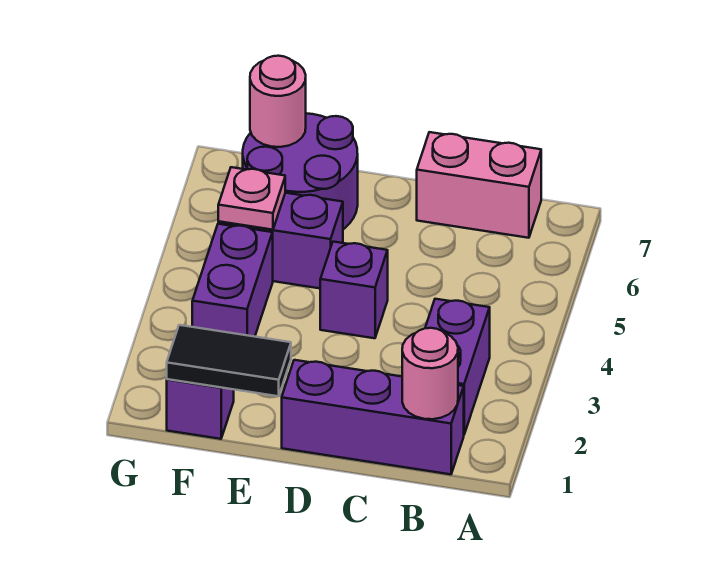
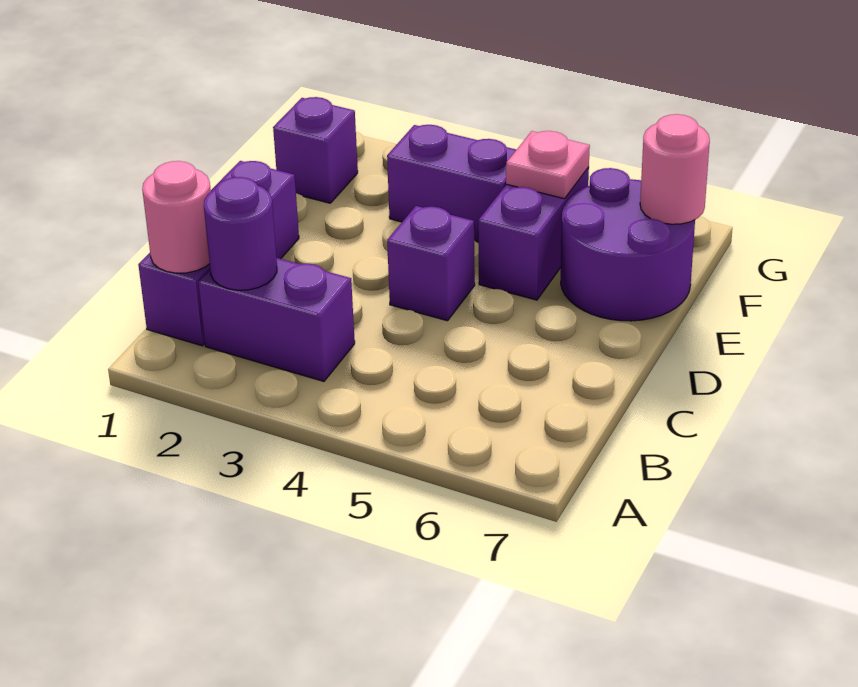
none -> purple 1x1 round brick [204,177,277,290]
pink 1x2 brick [417,132,541,238] -> none
black 1x2 tile [167,325,291,396] -> none

